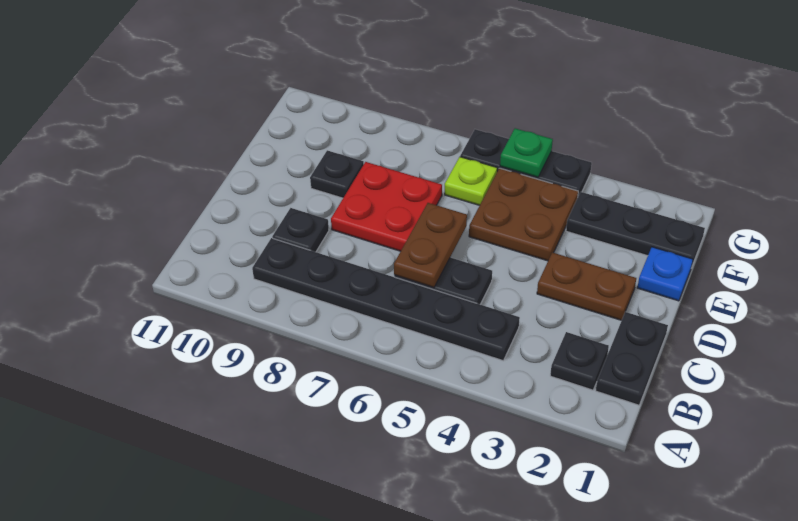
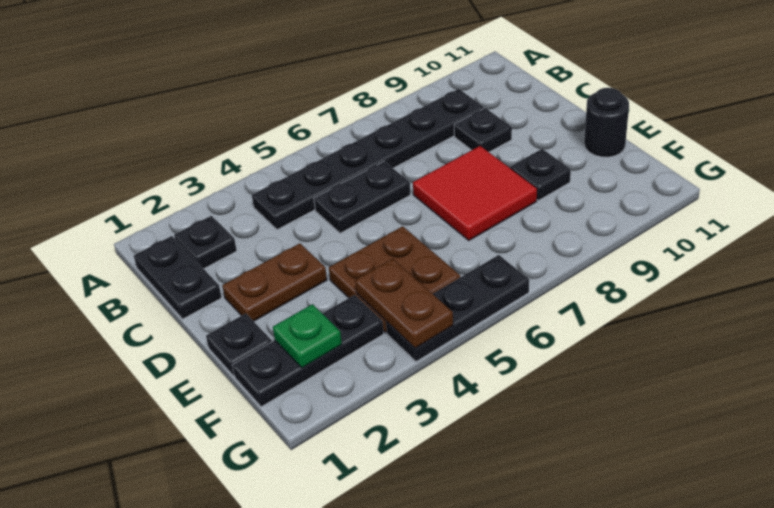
brown 1x2 plate [394,203,467,288] -> brown 1x2 plate moved to [355,259,453,348]
red 2x2 plate [331,162,442,251] -> red 2x2 tile [413,146,537,240]
blue 1x1 plate [637,247,693,301] -> black 1x1 plate [206,314,272,376]
none -> black 1x1 round brick [584,88,629,157]
lime 1x1 plate [445,157,497,205] -> none
green 1x1 plate [500,128,553,177] -> green 1x1 plate moved to [273,304,342,368]

